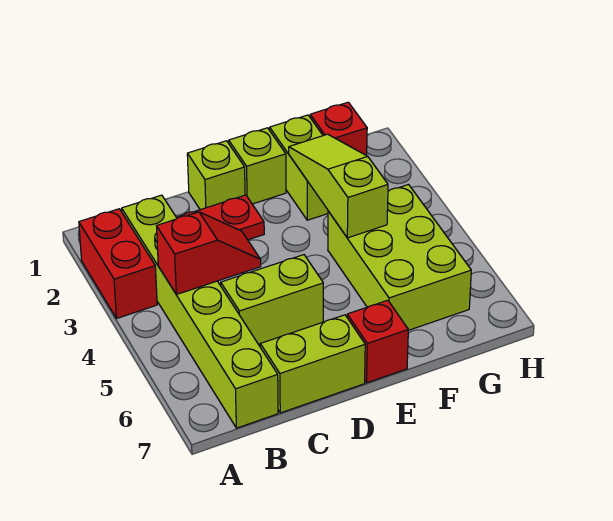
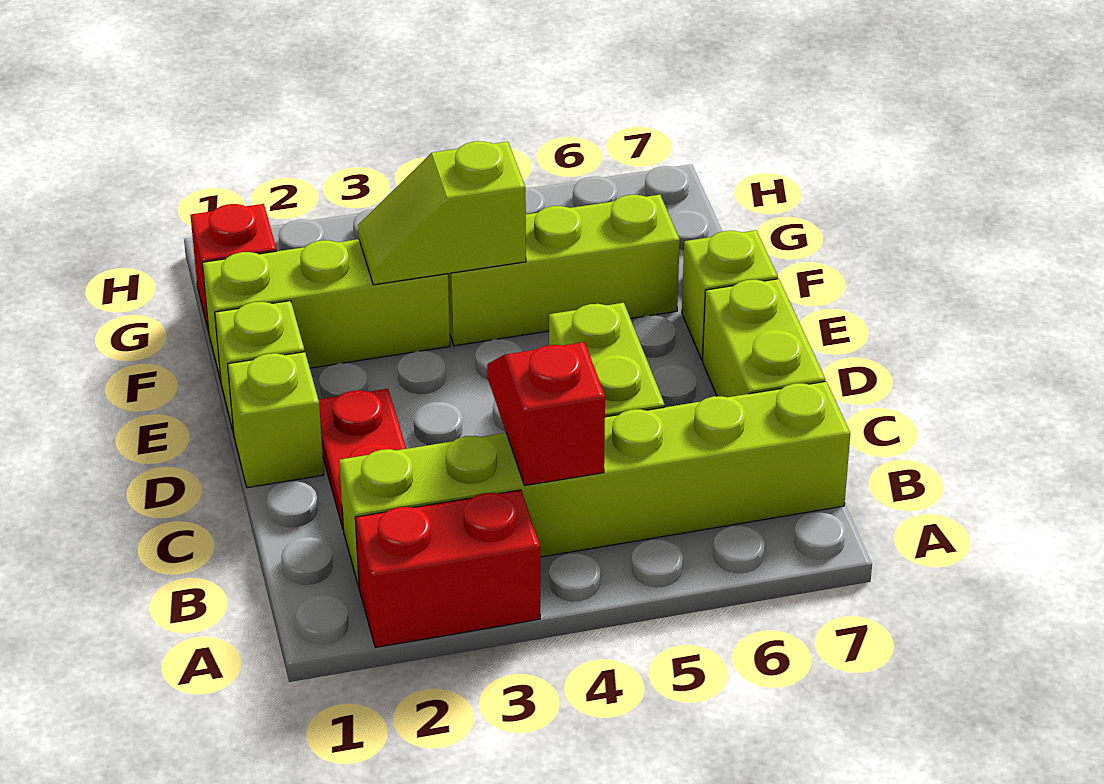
red 1x1 brick [347,300,408,383] -> lime 1x1 brick [682,230,778,360]
lime 1x2 brick [270,115,328,220] -> lime 1x3 brick [202,239,450,381]
lime 1x3 slope [289,134,388,238] -> lime 1x2 slope [358,141,526,285]
lime 2x3 brick [328,185,471,330] -> lime 1x3 brick [448,195,680,346]

